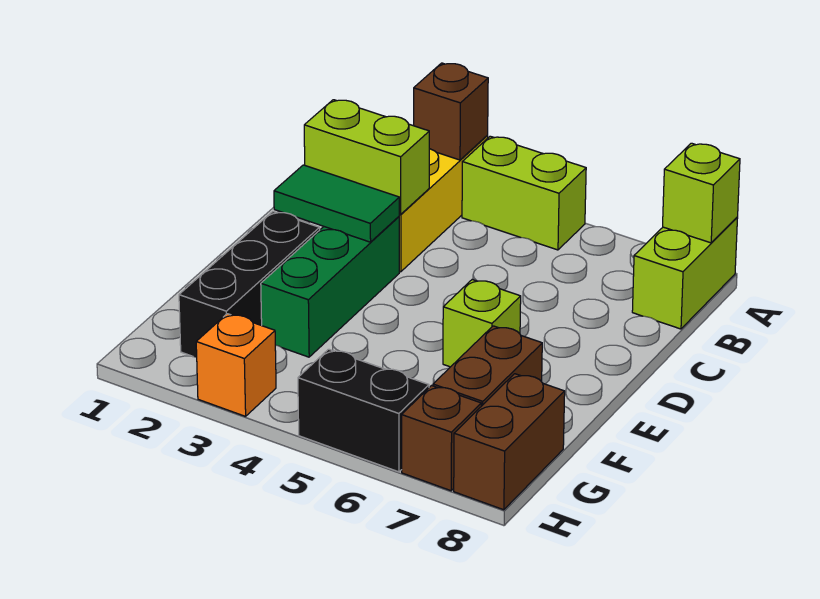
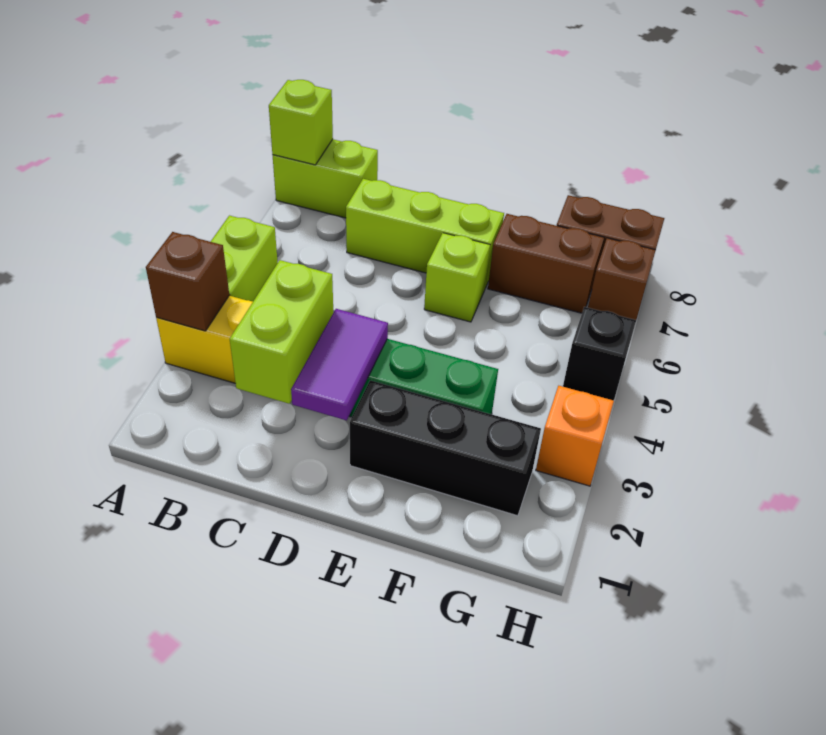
none -> lime 1x3 brick [346,179,504,288]
green 1x2 tile [274,165,399,242] -> purple 1x2 tile [291,309,388,420]
black 1x2 brick [298,349,429,472] -> black 1x1 brick [563,307,636,400]

